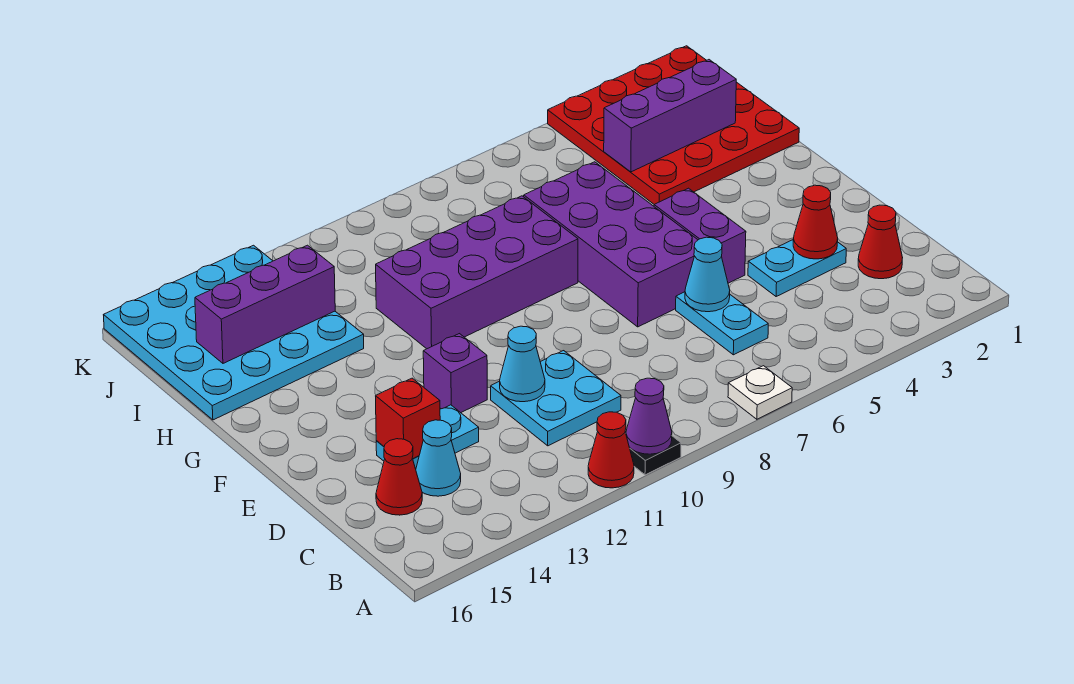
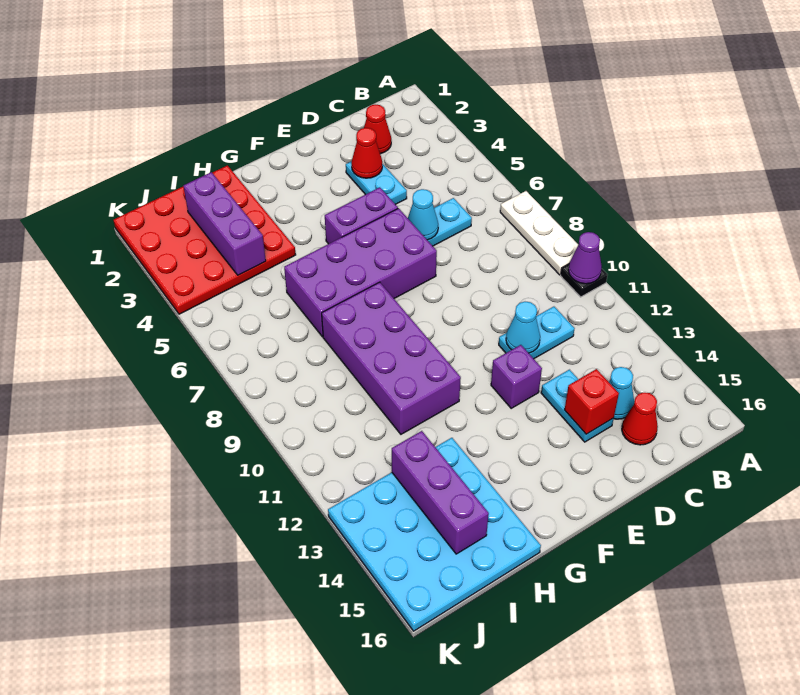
white 1x1 plate [728,366,792,419] -> white 1x3 plate [500,191,578,275]
red 1x1 cone [588,412,634,488] -> none
cyan 2x2 plate [491,351,621,446] -> cyan 1x2 plate [499,307,575,359]

